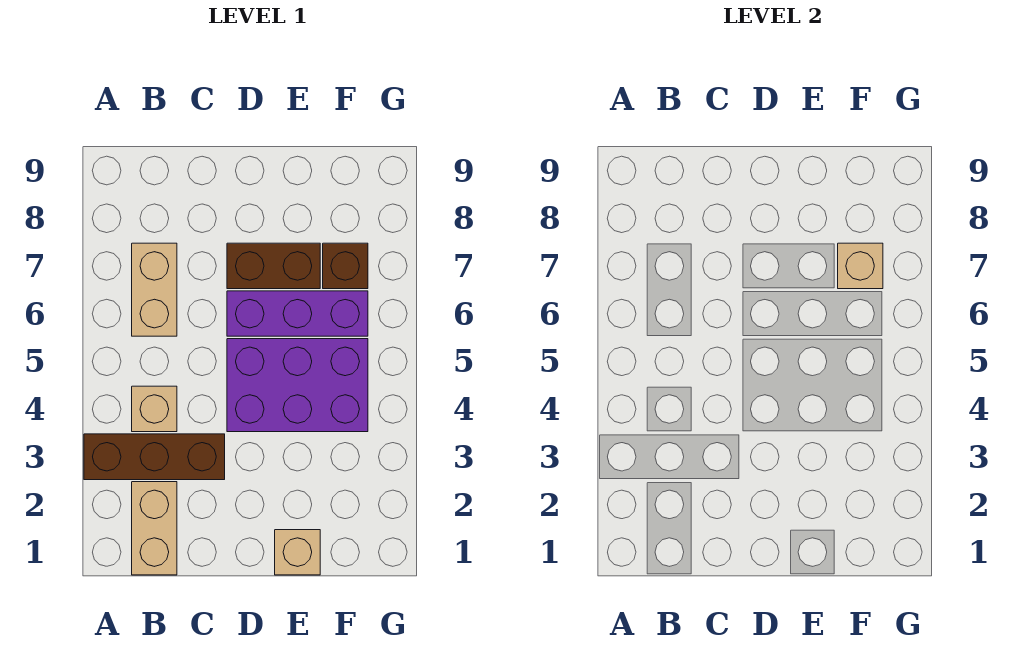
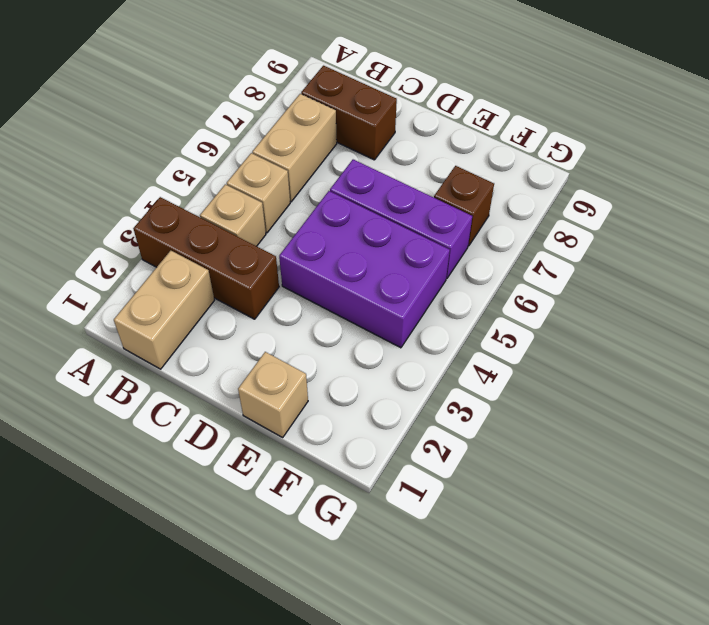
brown 1x2 brick [227,243,320,289] -> brown 1x2 brick moved to [301,66,397,160]
tan 1x1 brick [838,243,883,289] -> tan 1x1 brick moved to [227,153,290,233]

